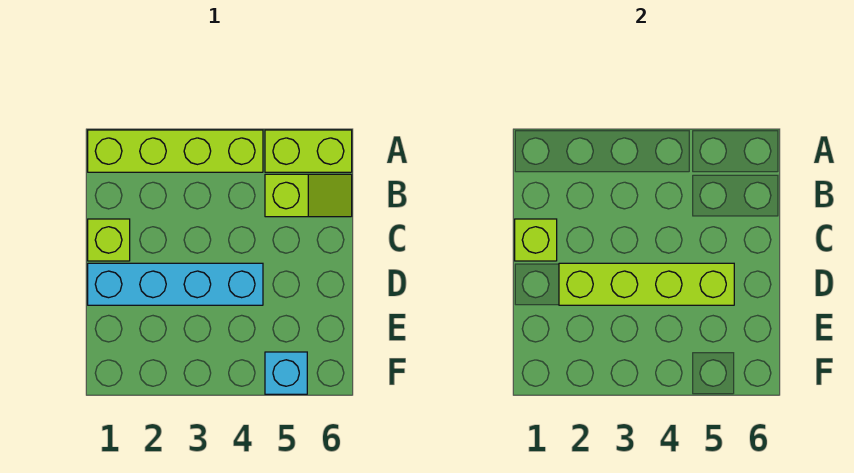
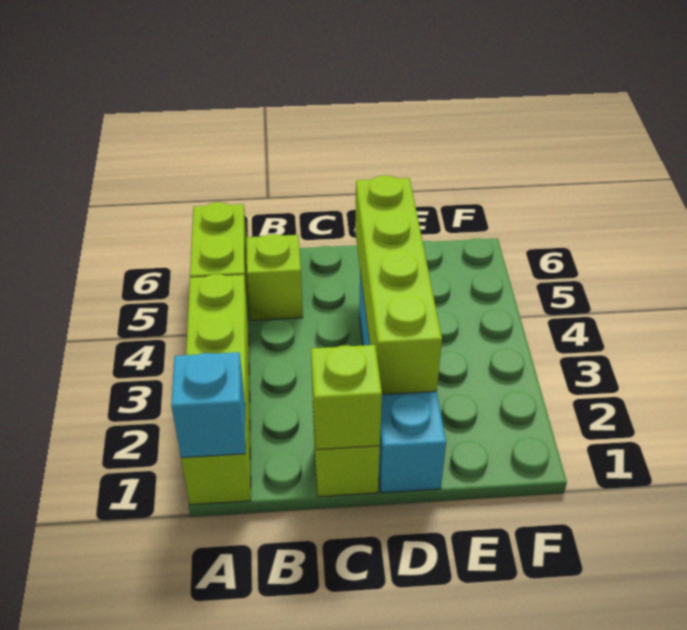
cyan 1x1 brick [265,352,307,394] -> cyan 1x1 brick moved to [171,352,246,458]

